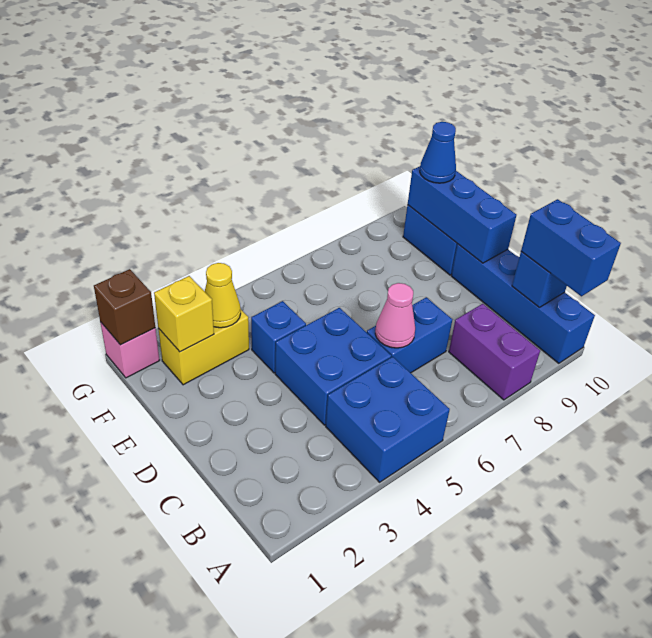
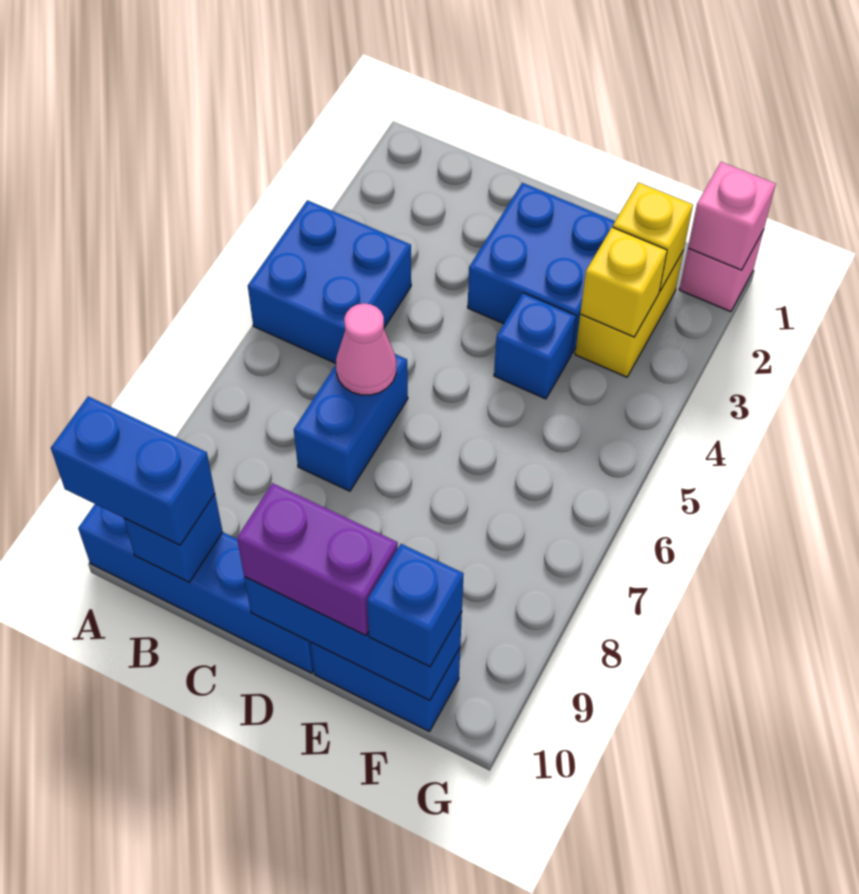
purple 1x2 brick [449,304,540,400] -> purple 1x2 brick moved to [237,483,398,636]
blue 2x2 brick [275,308,391,425] -> blue 2x2 brick moved to [468,183,615,353]
yellow 1x1 cone [205,263,241,328] -> yellow 1x1 brick [580,227,667,337]
blue 1x1 cone [420,122,456,183] -> blue 1x1 brick [367,544,464,667]
brown 1x1 brick [94,269,155,345] -> pink 1x1 brick [688,162,776,270]

